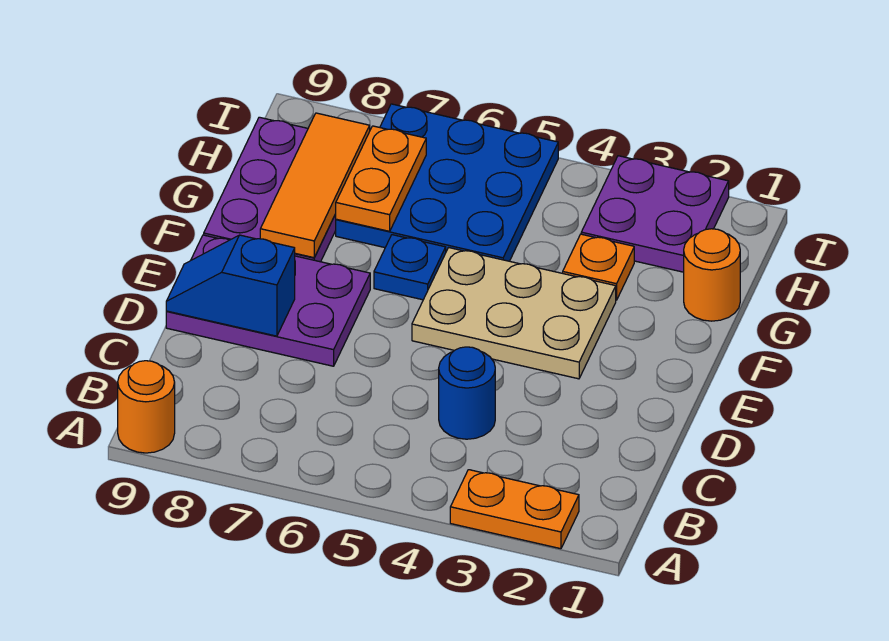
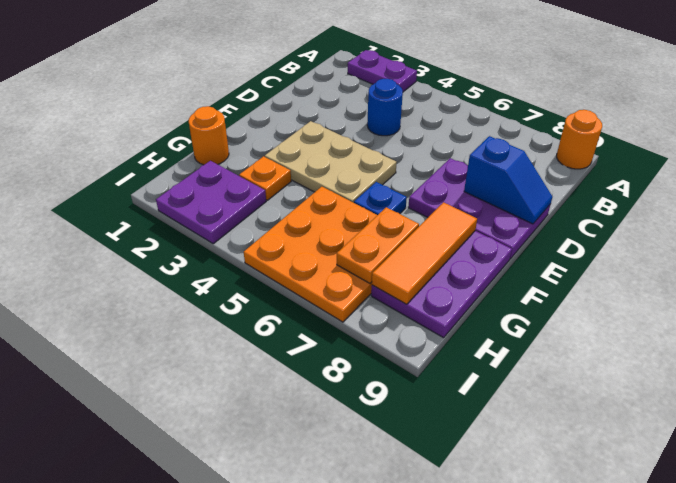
orange 1x2 plate [450,470,579,549] -> purple 1x2 plate [348,50,417,92]
blue 3x3 plate [336,104,558,261] -> orange 3x3 plate [244,187,377,322]

